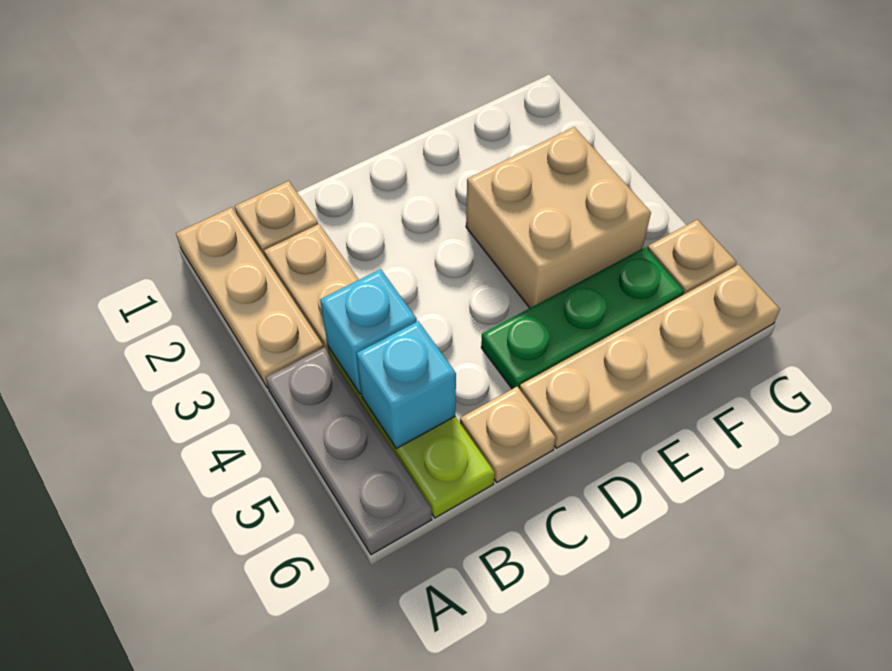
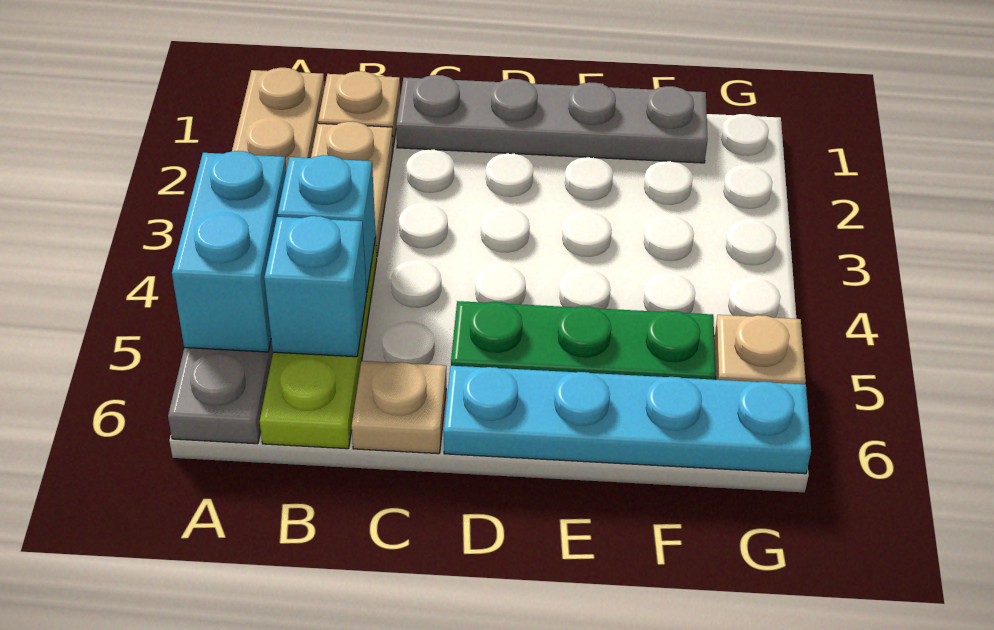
none -> cyan 1x2 brick [172,151,287,352]
none -> grey 1x4 plate [396,75,708,163]
tan 1x4 plate [520,265,780,448] -> cyan 1x4 plate [444,366,811,474]
tan 2x2 brick [466,127,651,308] -> none

